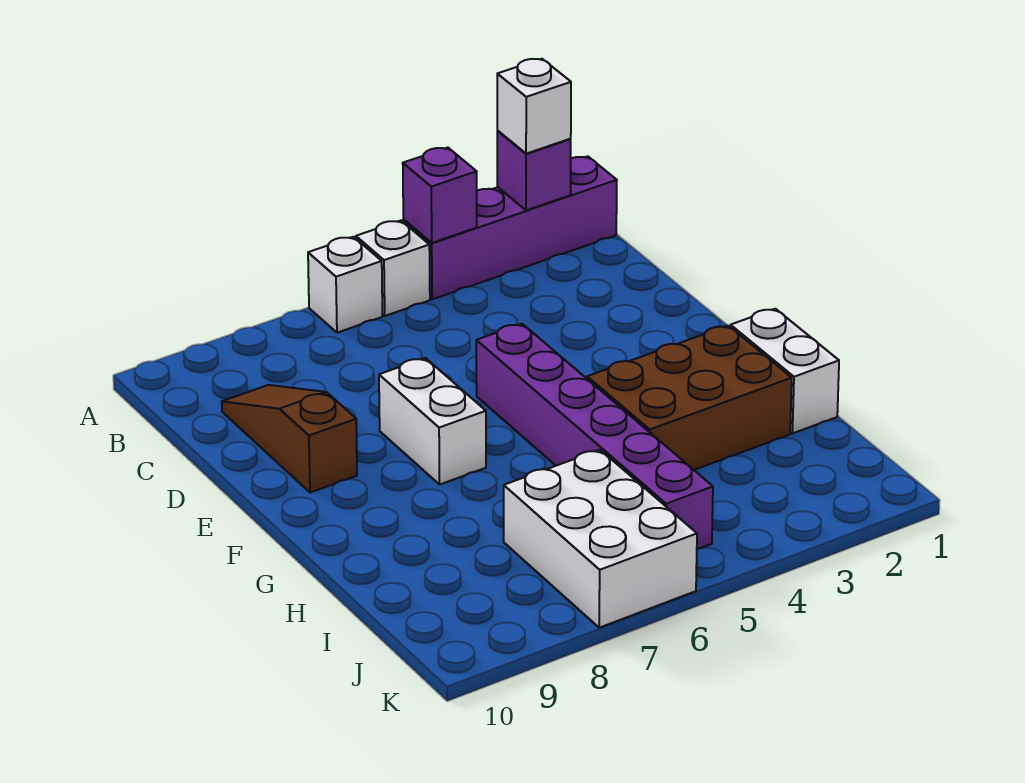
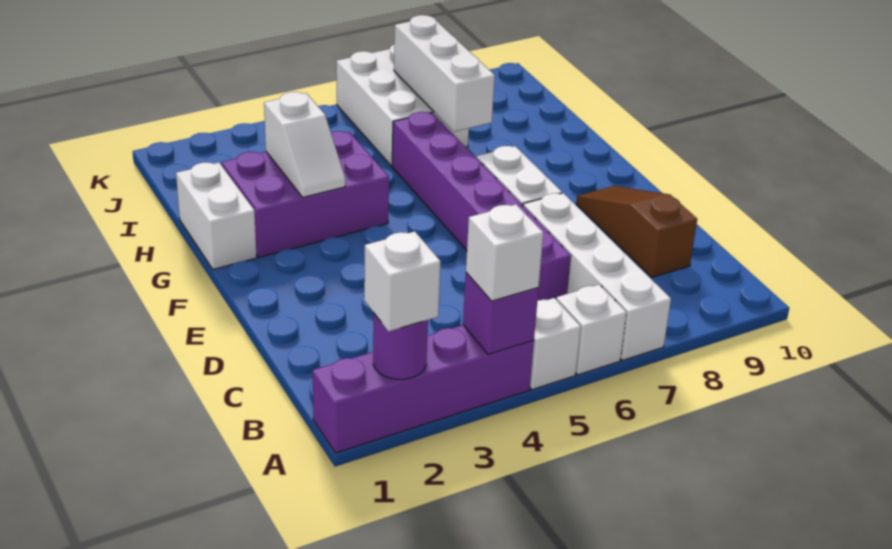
purple 1x1 brick [497,131,571,210] -> purple 1x1 round brick [373,314,428,380]
none -> white 1x1 brick [466,204,543,301]
none -> white 1x4 brick [523,193,671,360]
brown 1x3 slope [222,385,357,493] -> brown 1x3 slope turned to [576,186,697,277]
purple 1x6 brick [476,324,713,549] -> purple 1x6 brick moved to [392,112,571,300]
brown 2x3 brick [587,326,792,470] -> purple 2x3 brick [221,131,389,257]
none -> white 1x2 slope [264,92,345,197]
none -> white 1x3 brick [394,15,495,132]

